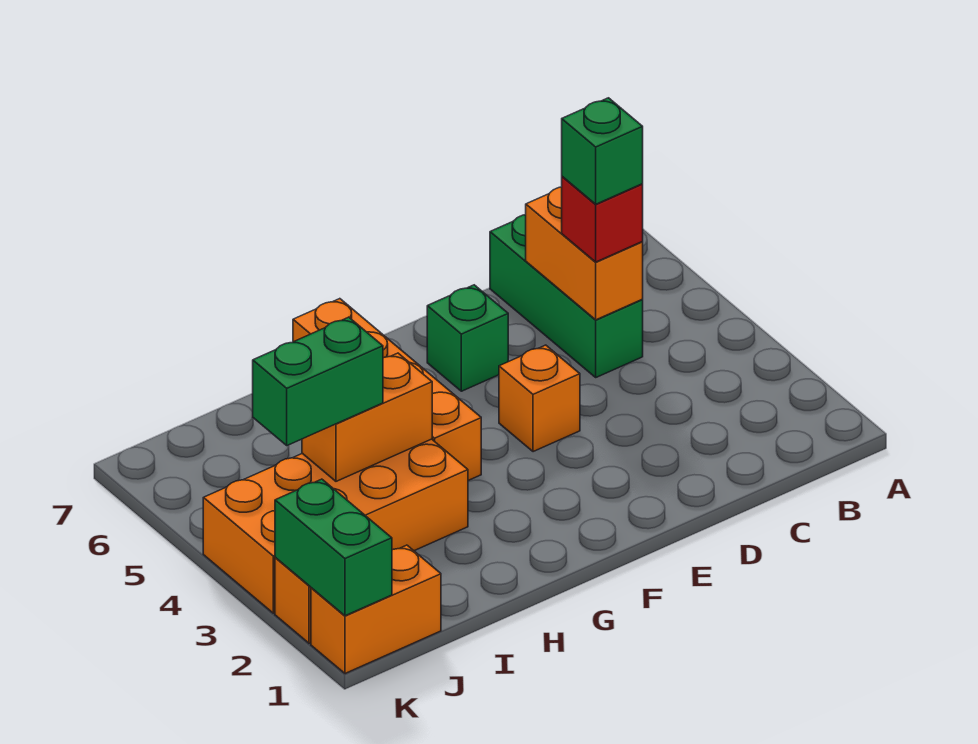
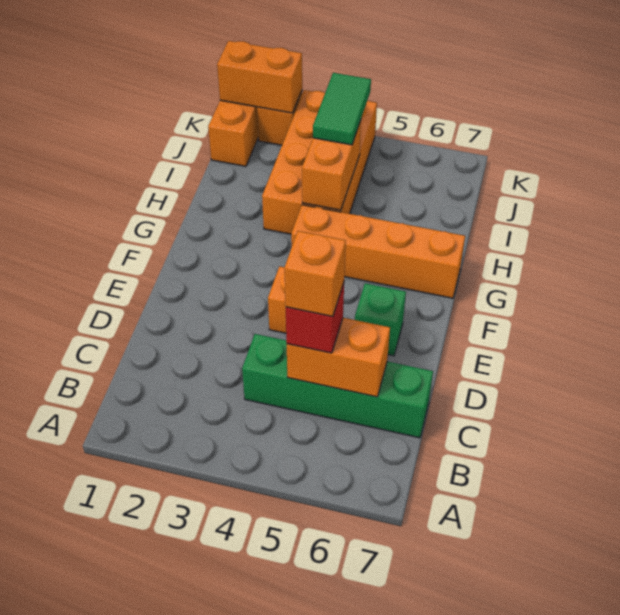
green 1x3 brick [490,215,643,377] -> green 1x4 brick [242,334,433,438]
green 1x1 brick [562,98,643,204] -> orange 1x1 brick [284,231,346,316]
green 1x2 brick [253,317,383,446] -> green 1x2 tile [313,73,371,145]
green 1x2 brick [275,479,392,616] -> orange 1x2 brick [217,41,302,113]

